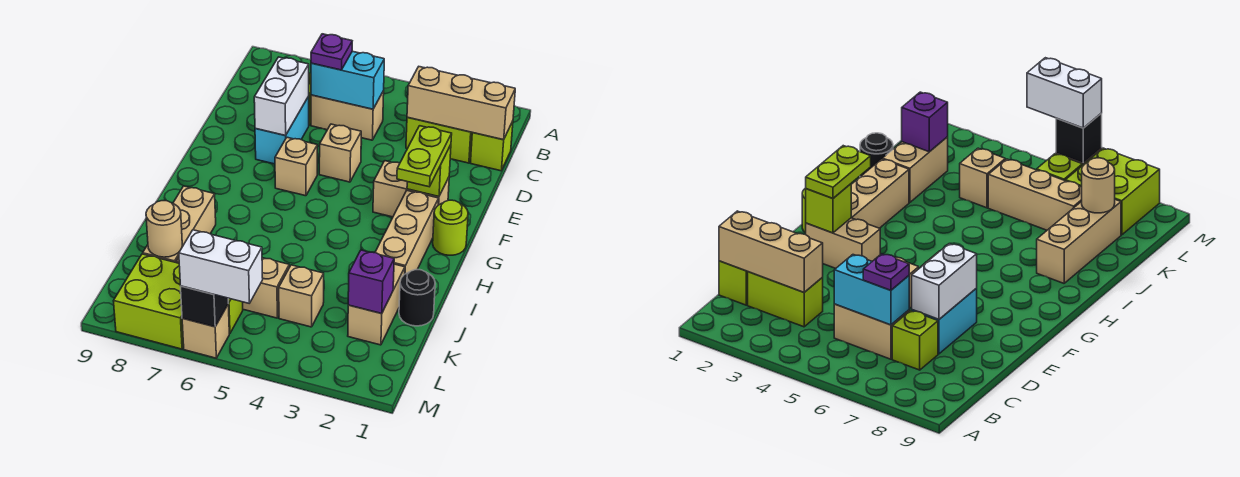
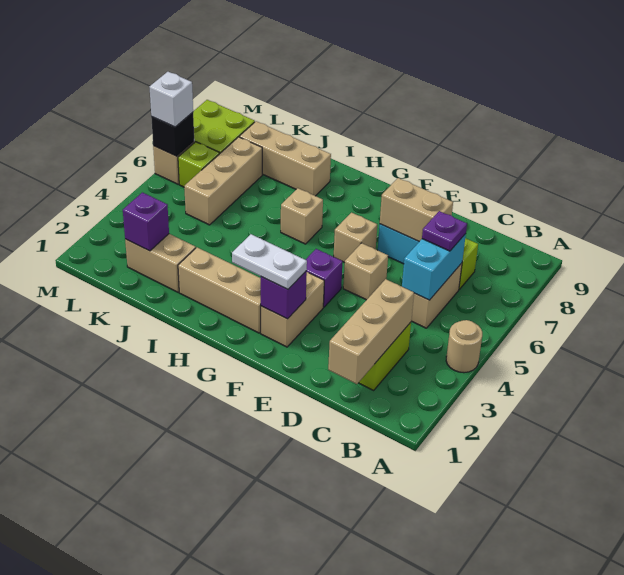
lime 1x1 brick [470,121,513,171] -> none
white 1x2 brick [254,57,309,136] -> tan 1x2 brick [380,178,453,241]
lime 1x1 brick [407,145,451,197] -> purple 1x1 brick [261,271,307,319]
lime 1x2 plate [397,126,452,187] -> white 1x2 plate [232,234,307,289]
none -> purple 1x1 brick [306,249,343,307]
lime 1x1 round brick [433,200,468,255] -> none
black 1x1 round brick [399,270,435,326] -> none
tan 1x1 brick [279,265,324,327] -> tan 1x1 brick moved to [281,188,323,244]
tan 1x1 round brick [146,201,182,257] -> tan 1x1 round brick moved to [446,320,482,373]
white 1x2 brick [179,230,263,303] -> white 1x1 brick [150,72,193,127]

